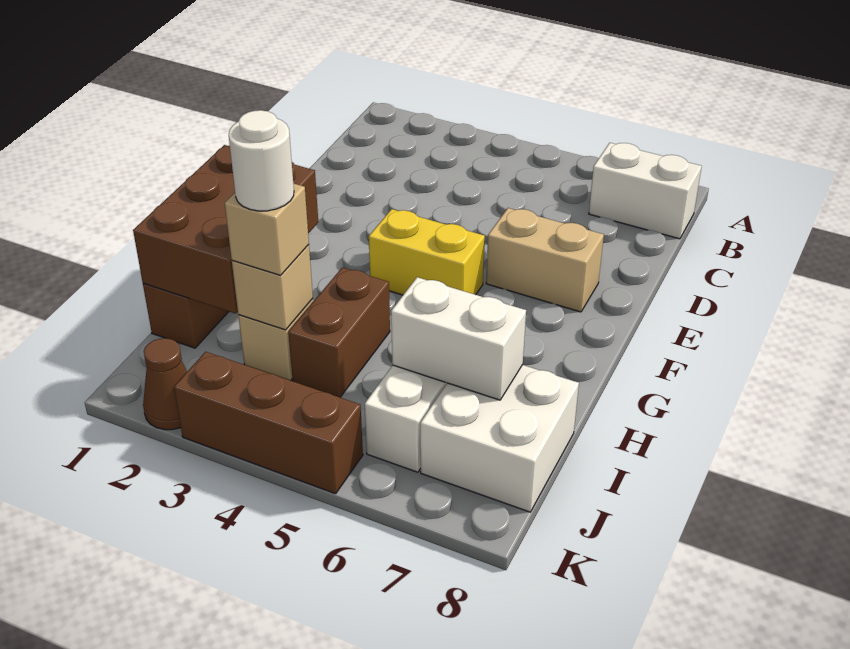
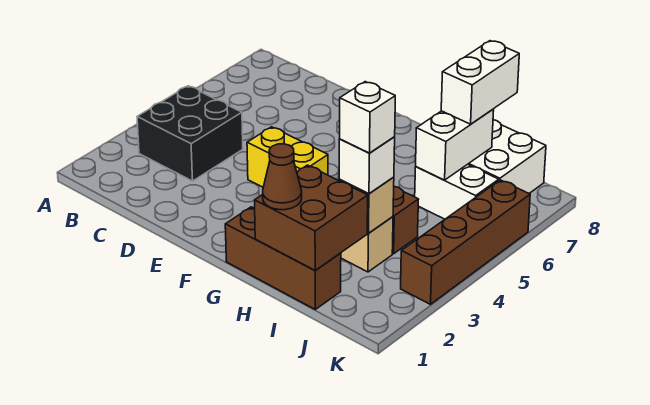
none -> black 2x2 brick [137,86,243,181]
white 1x2 brick [589,143,702,239] -> white 1x2 brick moved to [441,41,519,124]
tan 1x2 brick [486,208,604,312] -> none
yellow 1x2 brick [369,209,485,295] -> yellow 1x2 brick turned to [247,127,328,187]
brown 2x3 brick [133,145,318,314] -> brown 2x2 brick [255,165,368,270]
tan 1x1 brick [225,183,309,275] -> white 1x1 brick [339,137,395,194]
white 1x1 round brick [229,110,294,211] -> white 1x1 brick [340,82,395,153]
brown 1x1 cone [143,338,187,430] -> brown 1x1 cone moved to [263,144,302,210]
brown 1x3 brick [174,352,363,494] -> brown 1x4 brick [401,180,530,304]

